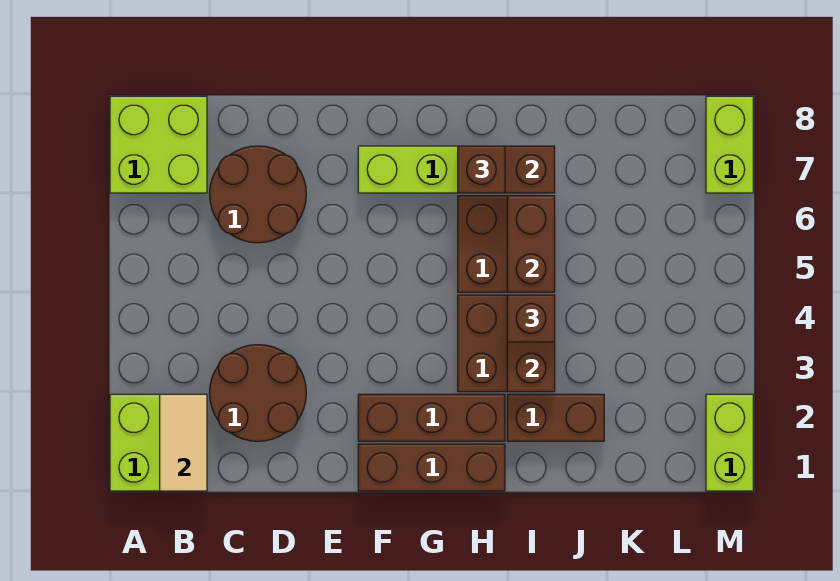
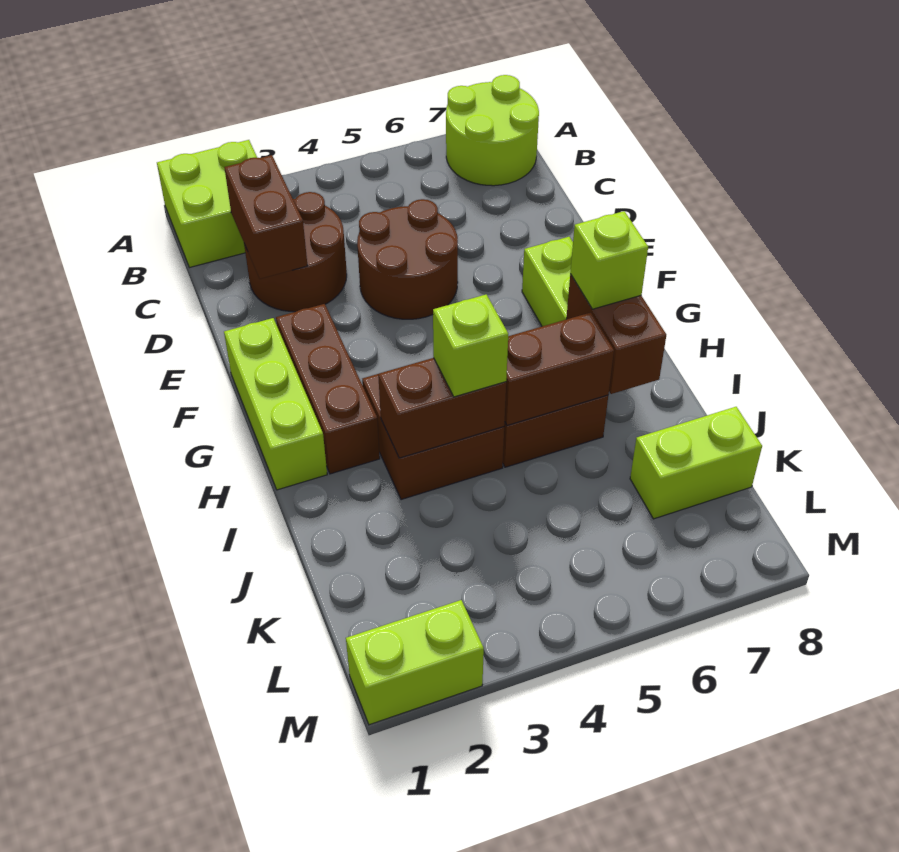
lime 2x2 brick [110,96,207,193] -> lime 2x2 round brick [446,75,539,186]
tan 1x2 tile [160,394,207,491] -> none
brown 2x2 round brick [209,146,306,243] -> brown 2x2 round brick moved to [357,199,458,319]
brown 1x3 brick [358,444,505,491] -> lime 1x3 brick [224,318,327,490]
brown 1x1 brick [458,146,505,193] -> lime 1x1 brick [570,211,648,309]
brown 1x2 brick [507,394,604,441] -> brown 1x2 brick moved to [224,155,308,279]
brown 1x1 brick [507,295,555,342] -> lime 1x1 brick [433,295,508,397]
lime 1x2 brick [706,96,753,193] -> lime 1x2 brick moved to [630,407,762,519]

